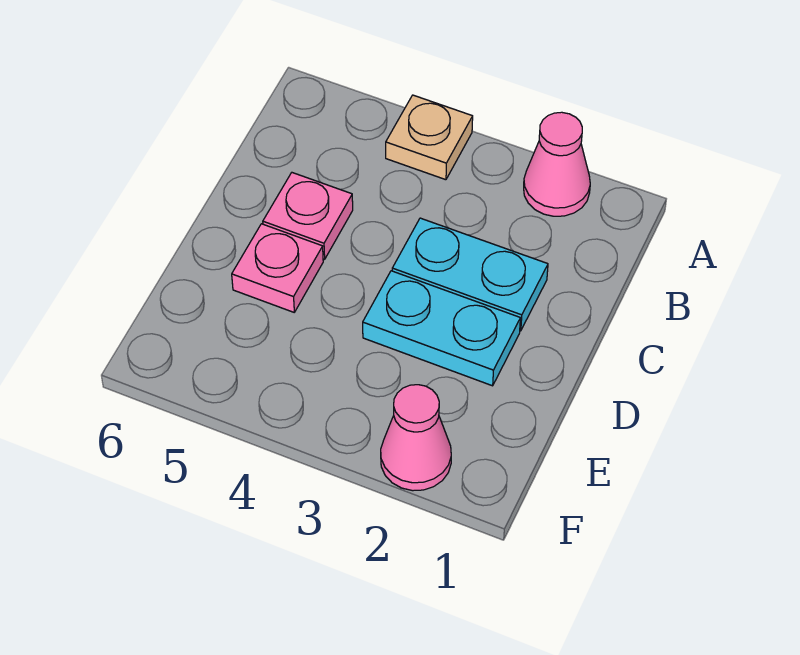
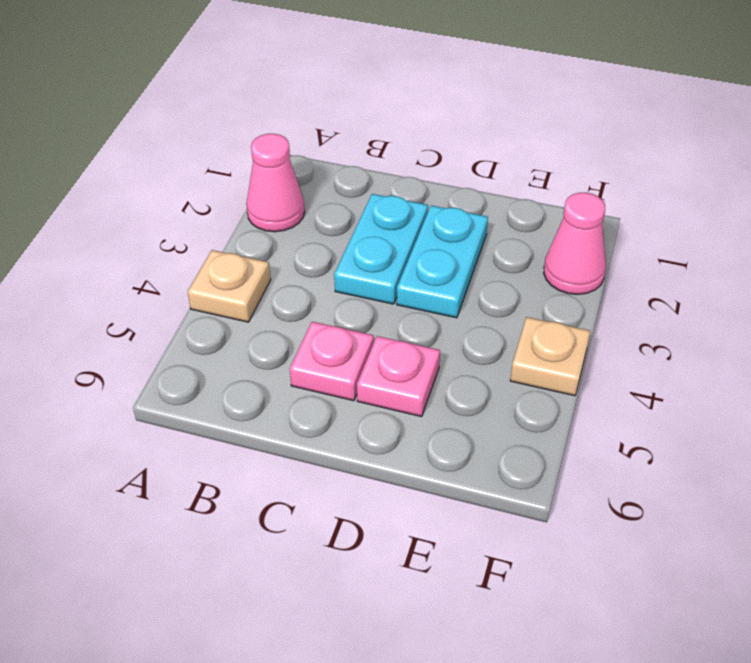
none -> tan 1x1 plate [510,317,590,396]

